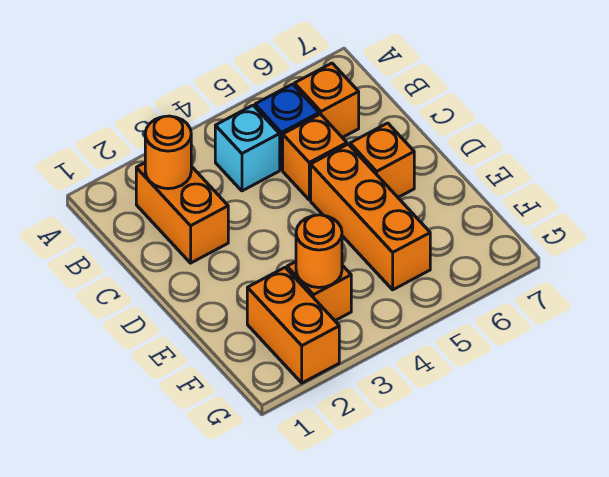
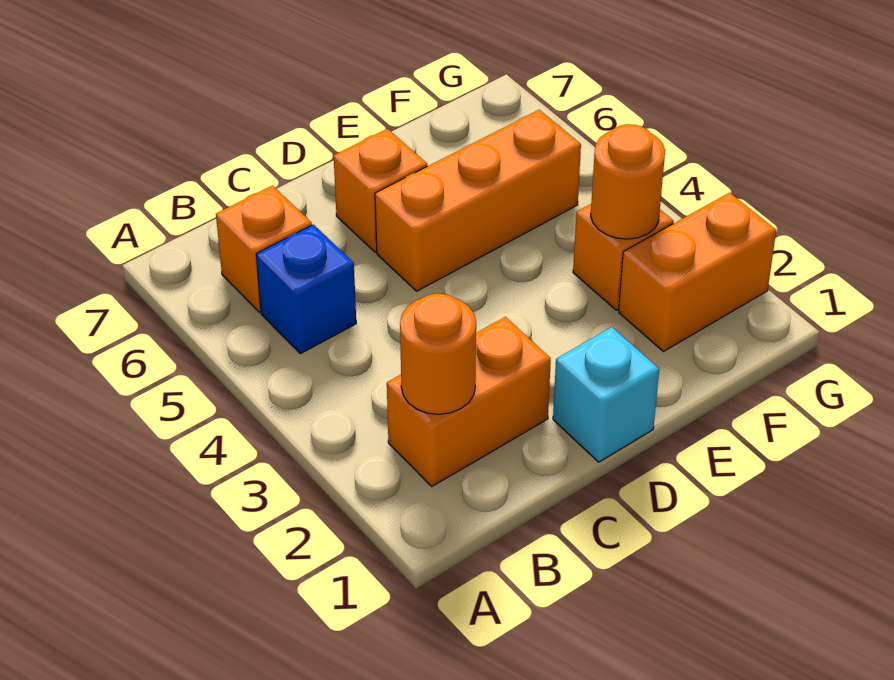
cyan 1x1 brick [215,105,280,191] -> cyan 1x1 brick moved to [553,327,659,462]
orange 1x1 brick [283,114,347,200] -> none

